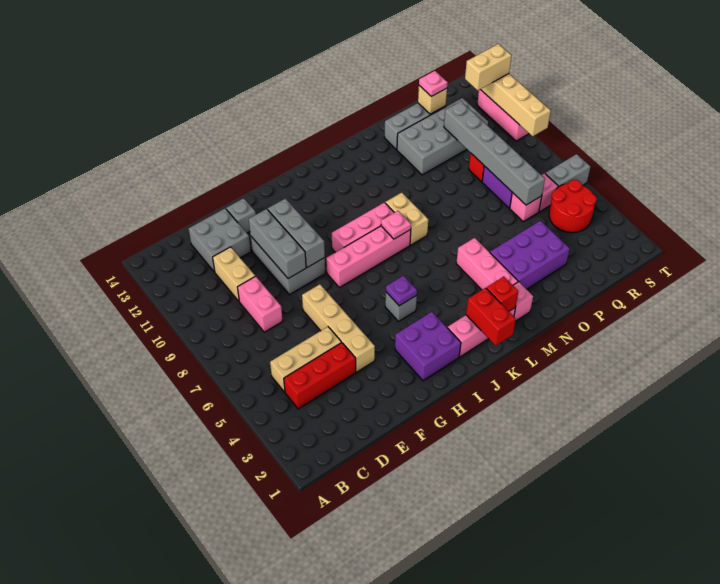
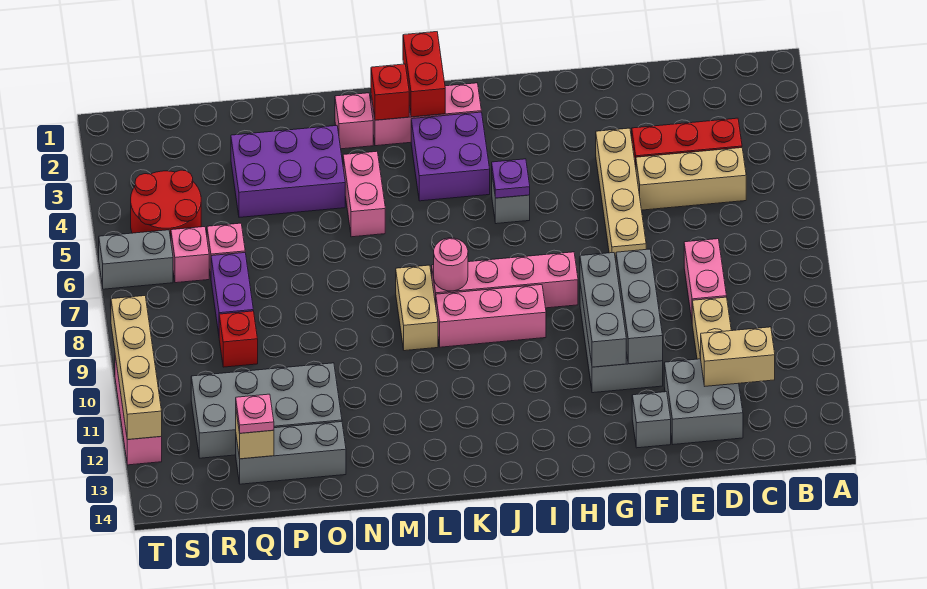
purple 2x2 brick [395,312,461,381] -> purple 2x2 brick moved to [411,112,490,201]
pink 1x1 plate [381,211,411,239] -> pink 1x1 round brick [434,238,468,291]
pink 1x3 brick [456,238,518,290] -> pink 1x2 brick [343,151,385,237]
grey 1x6 brick [444,101,545,205] -> none
tan 1x2 brick [465,44,512,90] -> tan 1x2 brick moved to [700,327,775,386]

